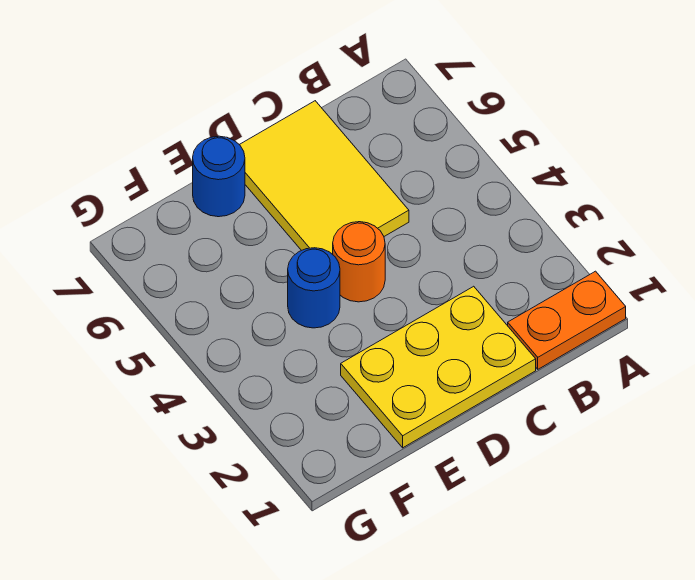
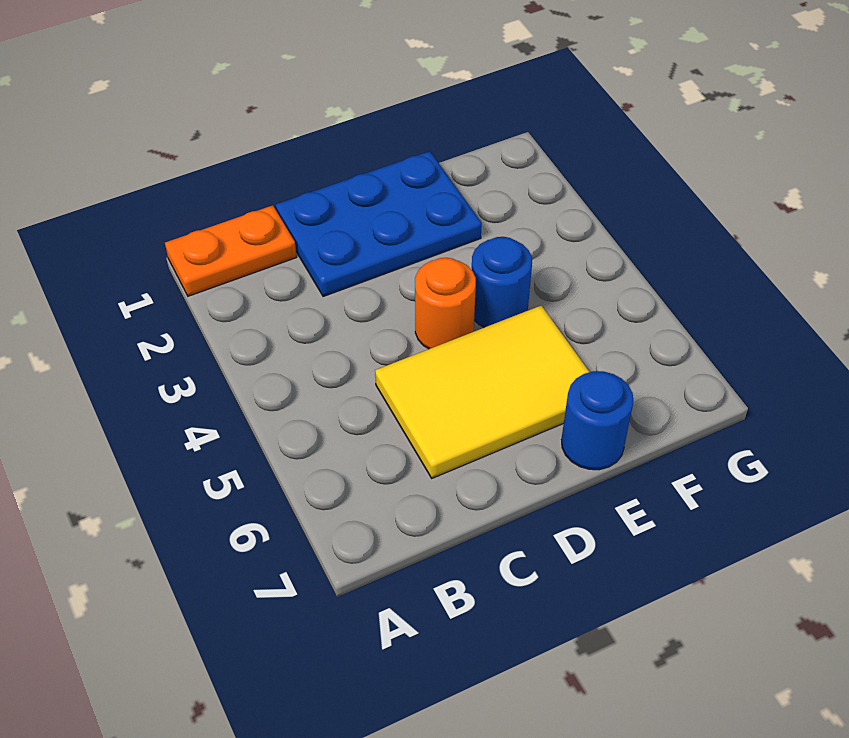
yellow 2x3 plate [341,286,536,448] -> blue 2x3 plate [276,151,482,297]
yellow 2x3 tile [239,101,409,254] -> yellow 2x3 tile turned to [375,306,589,478]

